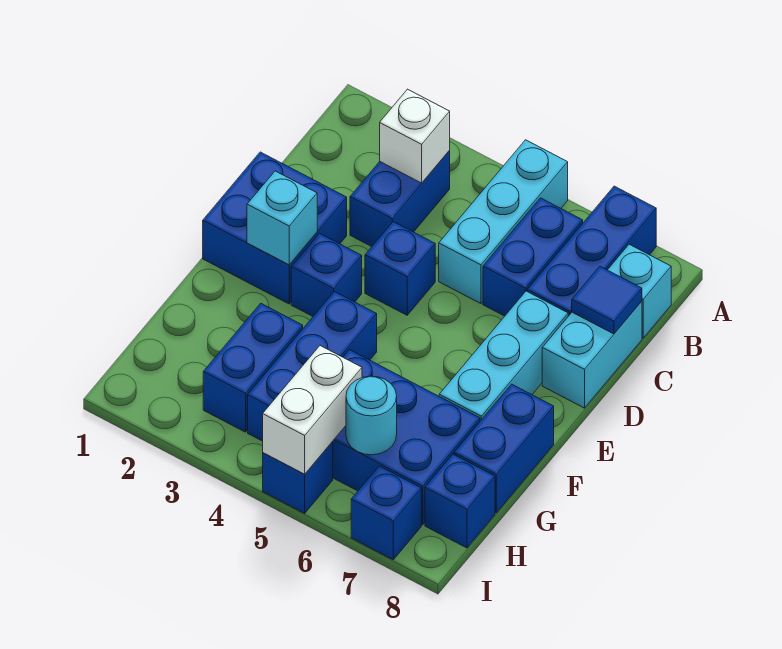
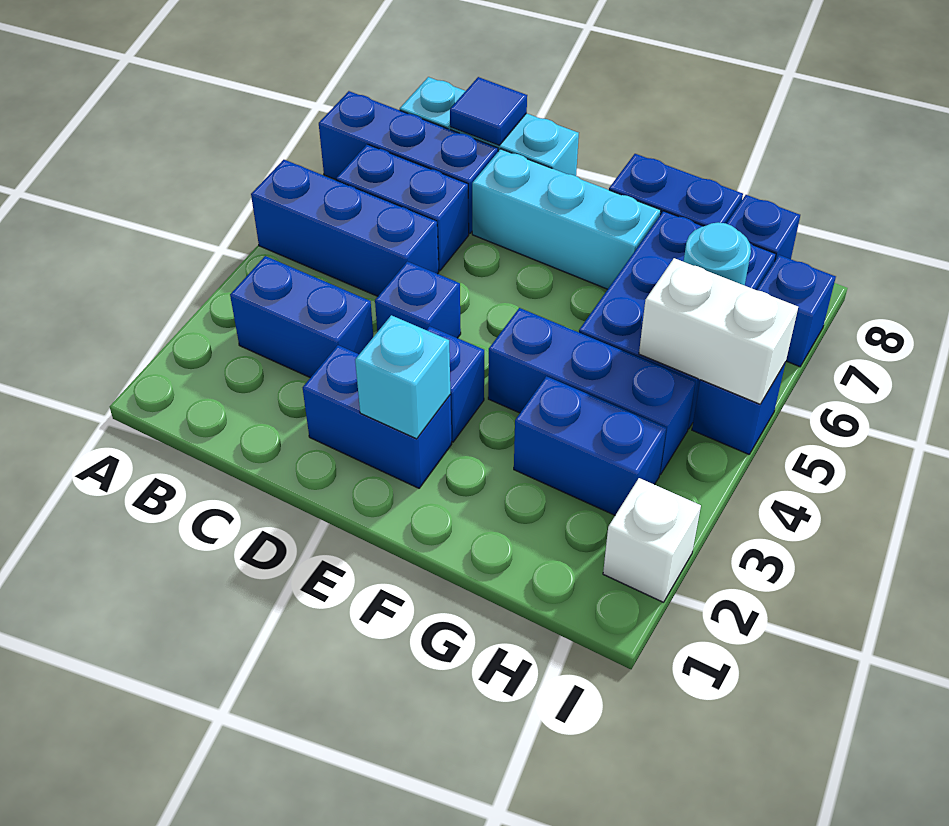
cyan 1x3 brick [439,140,568,304] -> blue 1x3 brick [251,160,439,296]
white 1x1 brick [380,89,450,183] -> white 1x1 brick moved to [603,478,701,602]
blue 2x2 brick [203,152,347,304] -> blue 1x2 brick [303,345,452,488]

